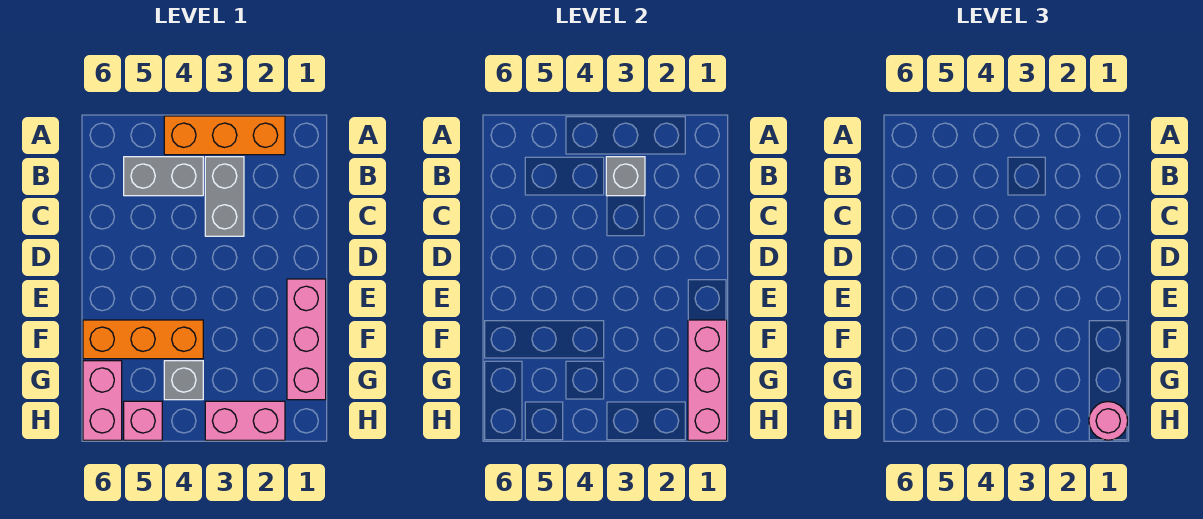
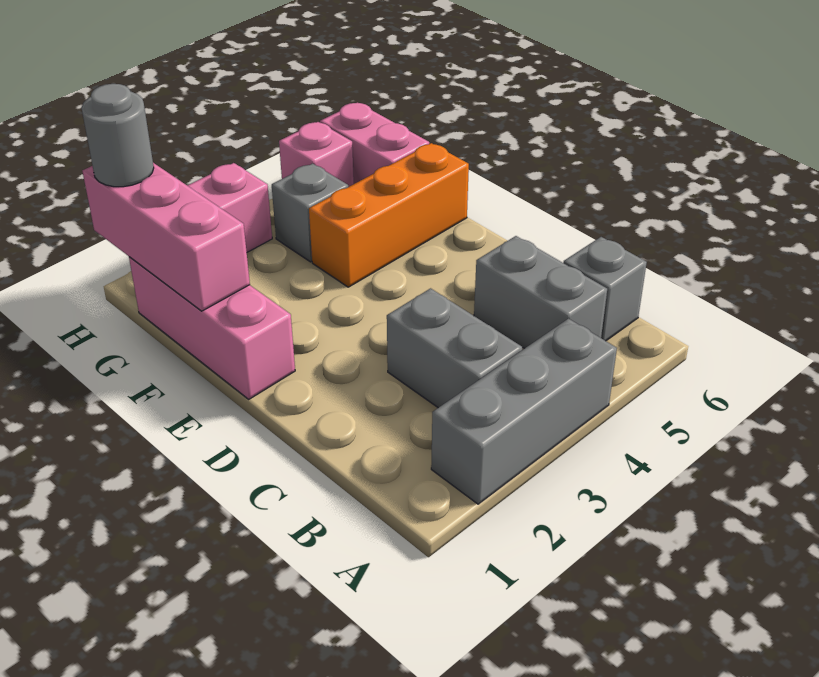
orange 1x3 brick [164,116,285,155] -> grey 1x3 brick [431,319,617,504]
grey 1x1 brick [606,157,645,196] -> grey 1x1 brick moved to [563,237,647,341]
grey 1x2 brick [124,157,203,196] -> grey 1x2 brick turned to [474,236,607,348]
pink 1x1 round brick [1089,402,1128,440] -> grey 1x1 round brick [82,84,154,187]

